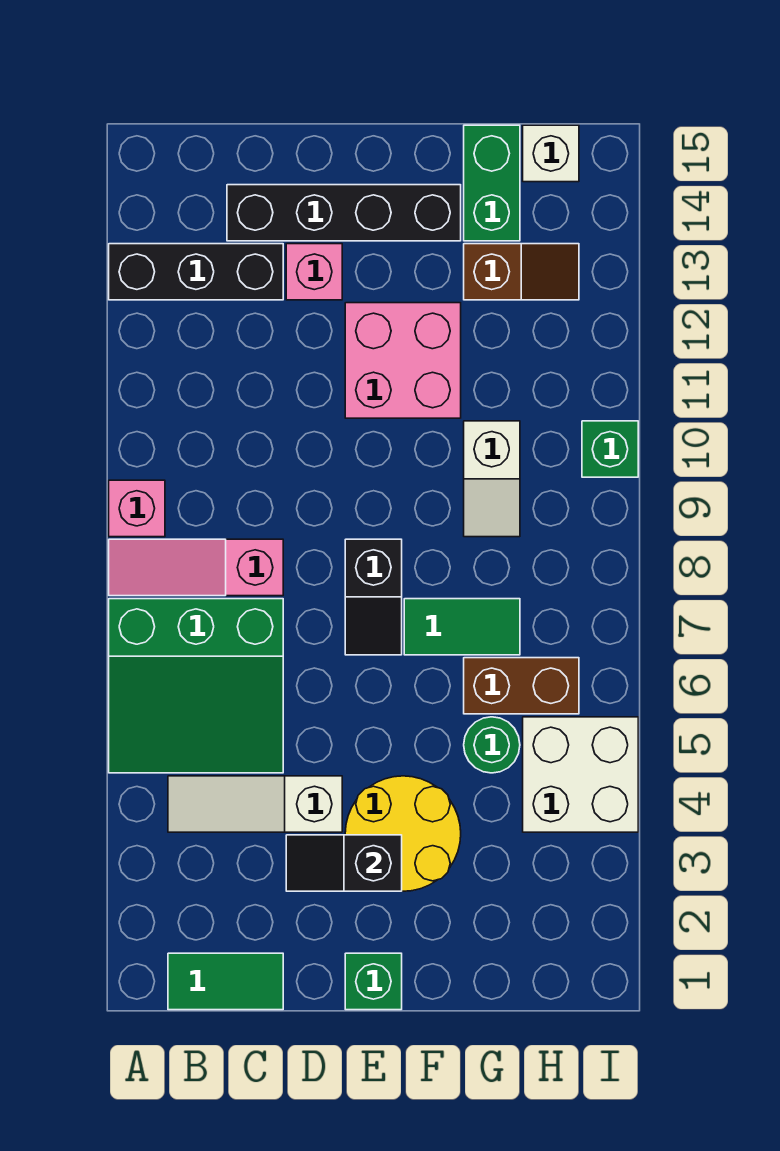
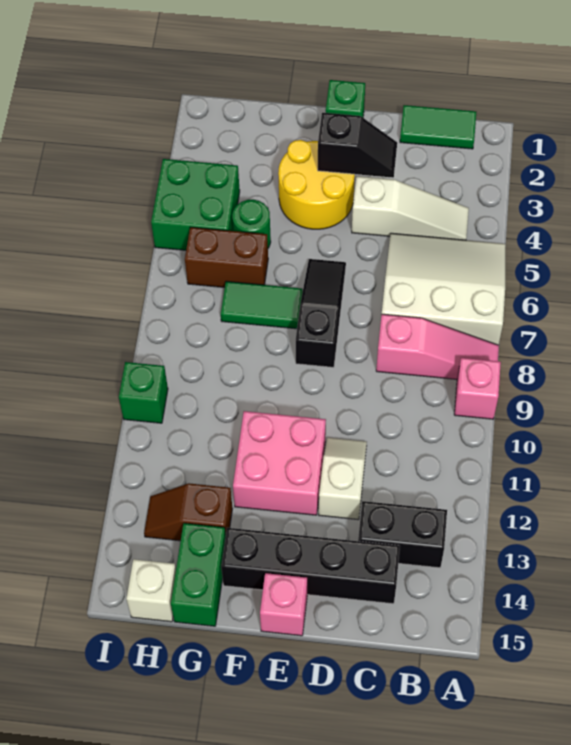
green 3x3 slope [109,599,283,773] -> white 3x3 slope [382,233,505,345]
black 1x3 brick [109,244,283,300] -> black 1x2 brick [358,501,447,568]
pink 1x1 brick [286,244,342,300] -> pink 1x1 brick moved to [260,573,307,636]
black 1x2 slope [345,539,402,655] -> black 1x3 slope [296,259,346,367]
white 1x2 slope [464,421,520,537] -> white 1x2 slope moved to [319,438,367,520]
white 2x2 brick [523,717,638,832] -> green 2x2 brick [151,159,240,250]

